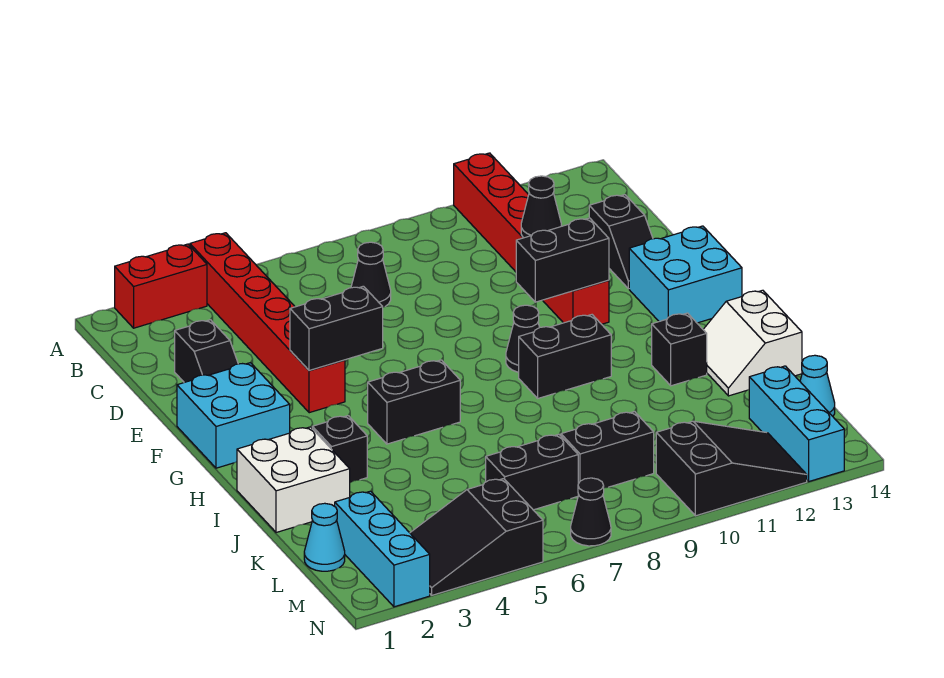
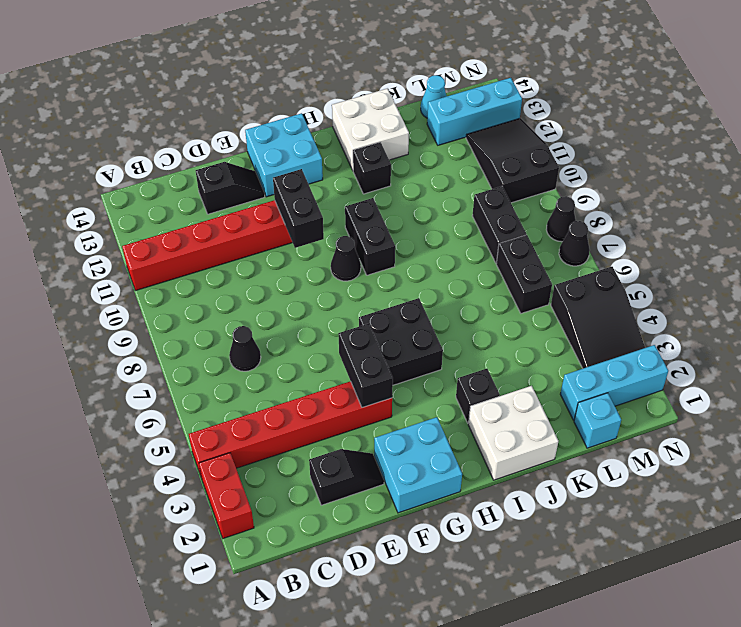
black 1x1 cone [521,176,561,238] -> black 1x1 cone moved to [546,196,576,242]
black 1x2 brick [368,360,460,444] -> black 2x2 brick [359,298,443,385]
white 2x2 slope [703,290,802,396] -> white 2x2 brick [332,88,409,170]
cyan 1x1 cone [304,503,345,571] -> cyan 1x1 brick [574,393,621,448]

